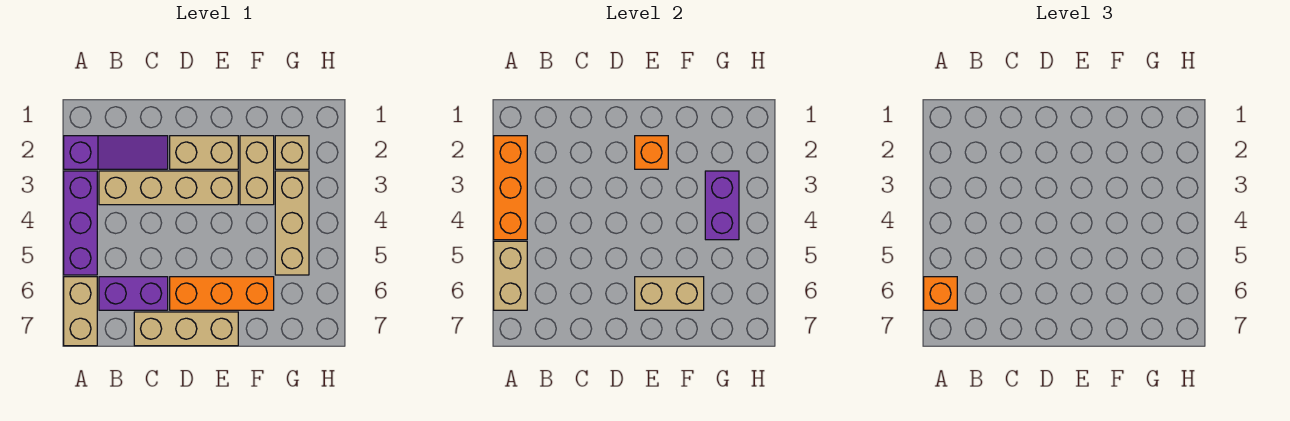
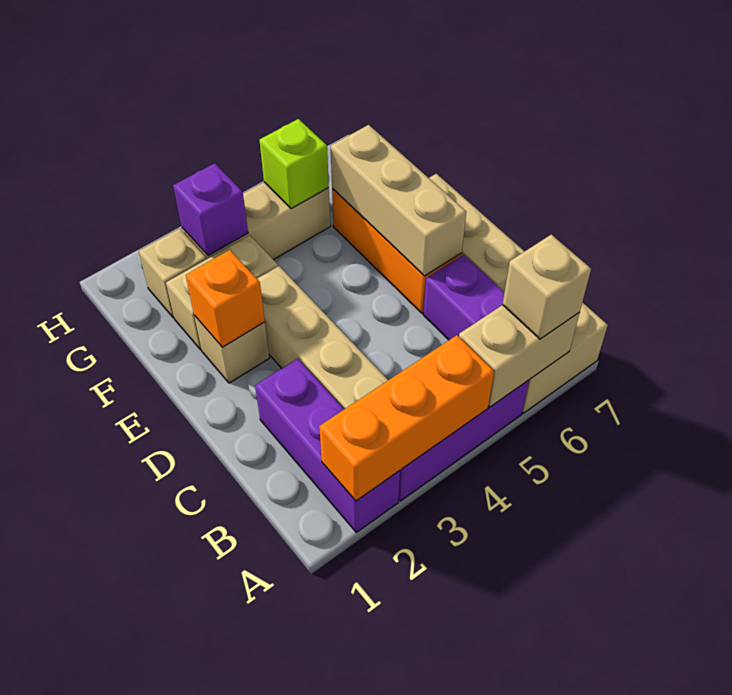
purple 1x3 slope [64,136,168,169] -> purple 1x3 brick [255,359,400,532]
orange 1x1 brick [924,277,957,310] -> tan 1x1 brick [503,234,591,339]
tan 1x2 brick [170,136,238,169] -> tan 1x1 brick [194,316,269,383]
tan 1x2 brick [635,277,704,310] -> tan 1x3 brick [331,125,466,276]
purple 1x2 brick [705,171,739,240] -> purple 1x1 brick [173,163,248,256]
none -> lime 1x1 brick [259,119,329,209]

